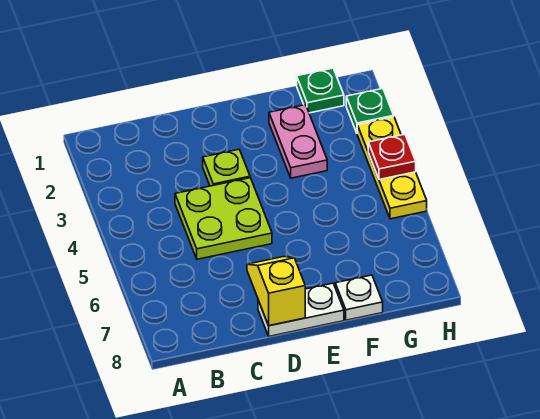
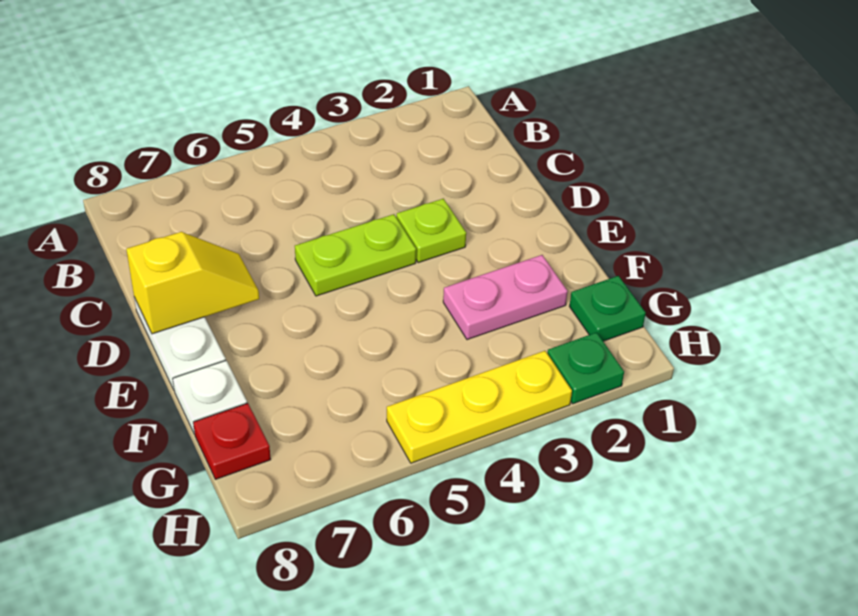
lime 2x2 plate [175,178,272,259] -> lime 1x2 plate [295,214,416,296]
red 1x1 plate [368,134,416,180] -> red 1x1 plate moved to [193,403,271,479]

